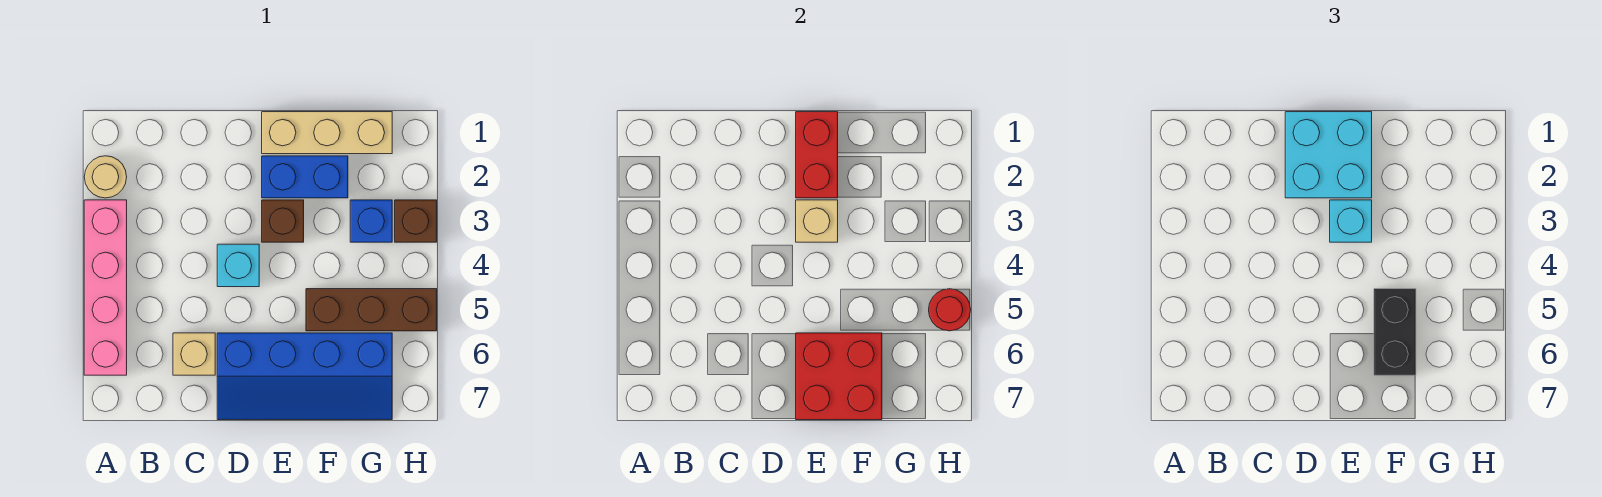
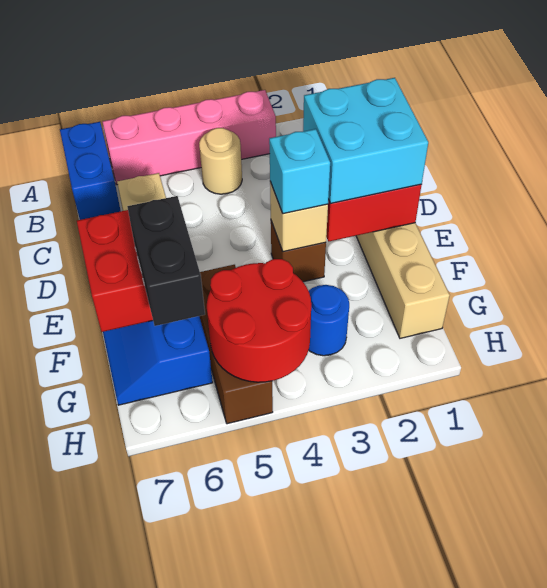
tan 1x1 round brick [84,156,127,198] -> tan 1x1 round brick moved to [199,128,242,194]
cyan 1x1 brick [217,244,259,287] -> none
blue 1x2 brick [262,156,348,198] -> blue 1x2 brick moved to [60,122,121,220]
black 1x2 brick [1374,289,1416,375] -> black 1x2 brick turned to [127,196,205,326]
blue 1x1 brick [350,200,392,242] -> blue 1x1 round brick [309,285,349,356]
brown 1x1 brick [395,200,437,242] -> none
red 1x1 round brick [929,289,971,331] -> red 2x2 round brick [207,259,311,382]

